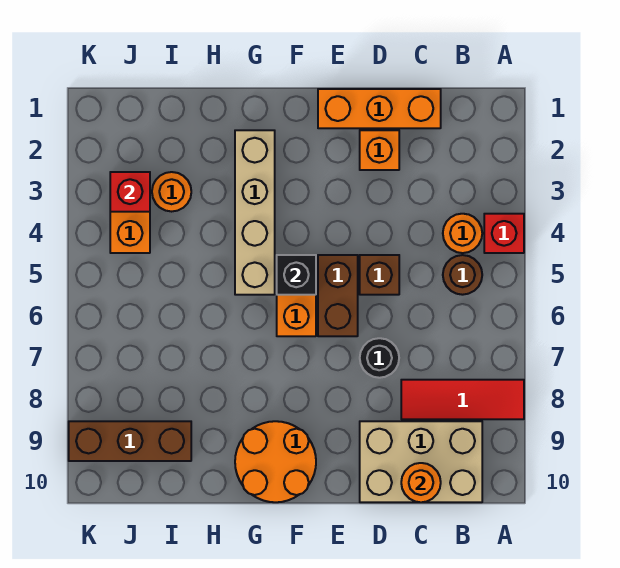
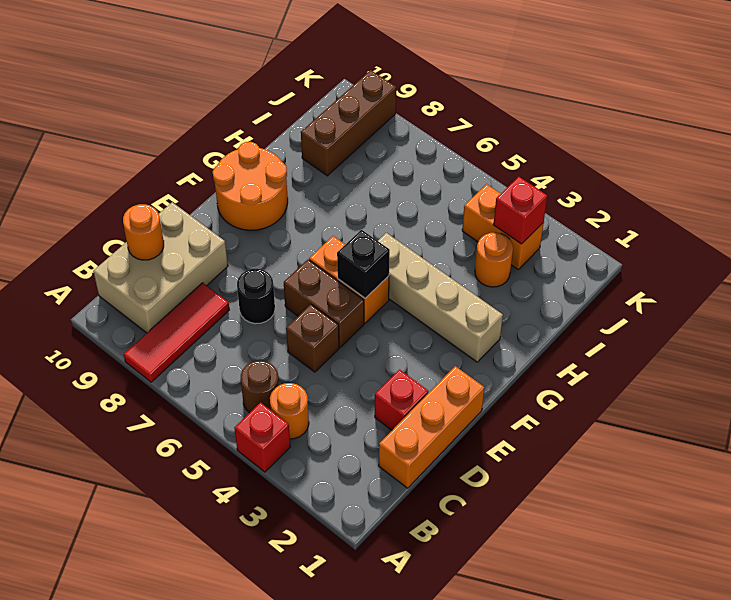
orange 1x1 brick [360,130,399,170] -> red 1x1 brick [375,370,428,430]

